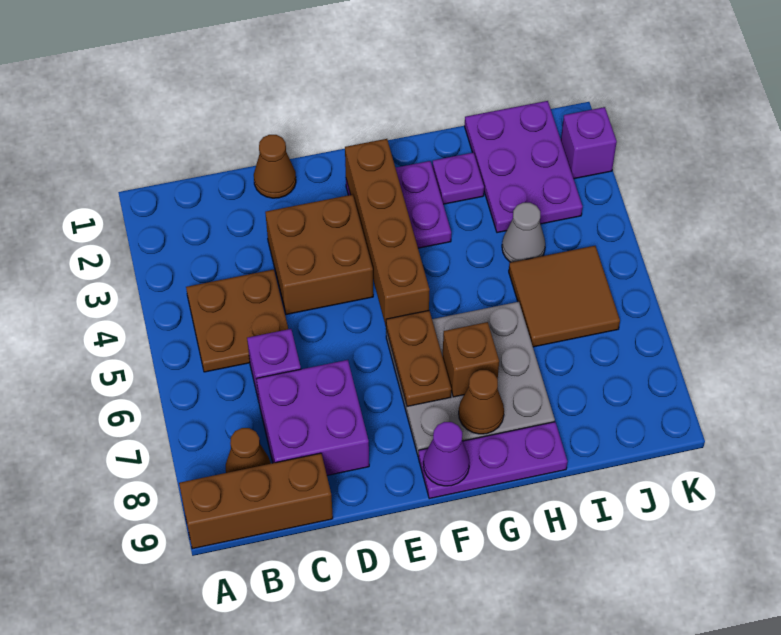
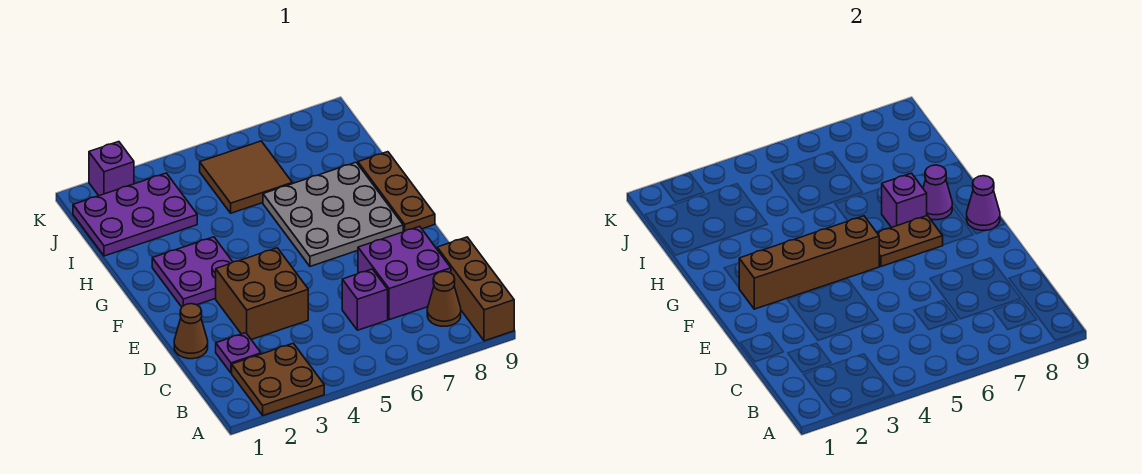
brown 2x2 plate [186,269,288,372] -> brown 2x2 plate moved to [232,343,324,415]
purple 1x3 plate [418,422,567,499] -> brown 1x3 plate [358,152,435,232]
brown 1x1 brick [443,322,499,397] -> purple 1x1 brick [882,173,927,227]
brown 1x1 cone [459,370,504,434] -> purple 1x1 cone [923,165,952,220]
purple 1x1 plate [432,153,484,204] -> purple 1x1 plate moved to [216,333,261,373]
grey 1x1 cone [502,203,545,262] -> none

